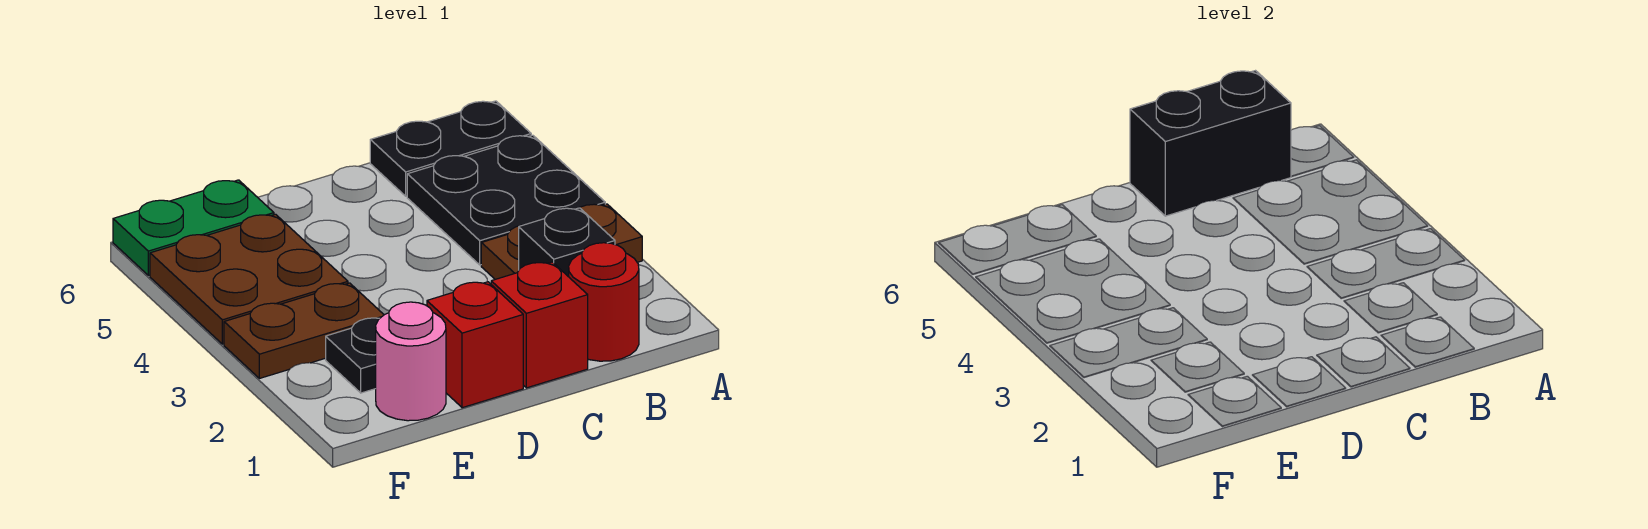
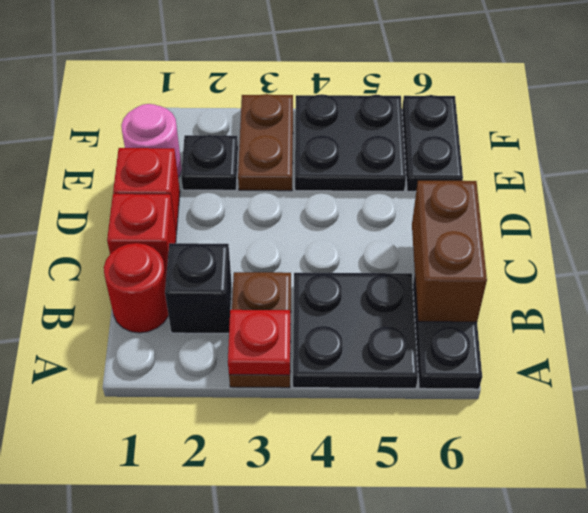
none -> red 1x1 plate [228,310,291,375]
black 1x2 brick [1130,71,1291,216] -> brown 1x2 brick [412,181,487,322]
brown 2x2 plate [150,214,348,344] -> black 2x2 plate [295,94,406,191]
green 1x2 plate [113,180,274,275] -> black 1x2 plate [402,95,463,191]

